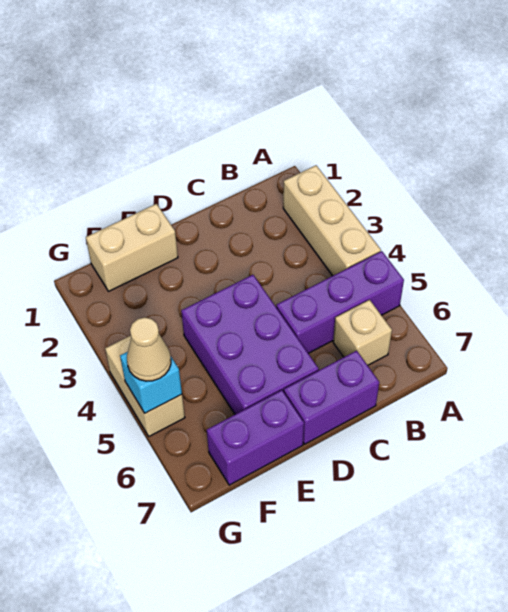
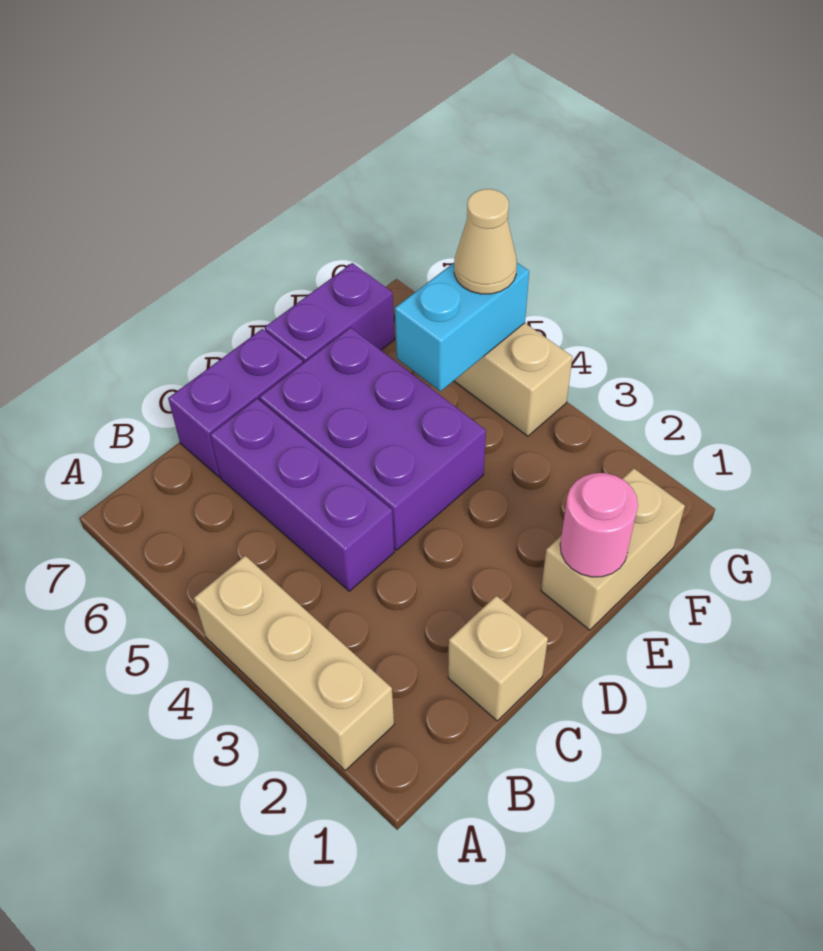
purple 1x3 brick [276,251,404,353] -> purple 1x3 brick turned to [210,399,394,591]
tan 1x1 brick [333,300,392,365] -> tan 1x1 brick moved to [448,596,548,721]
none -> pink 1x1 round brick [560,473,638,577]
cyan 1x1 brick [120,352,182,413] -> cyan 1x2 brick [395,263,529,391]

